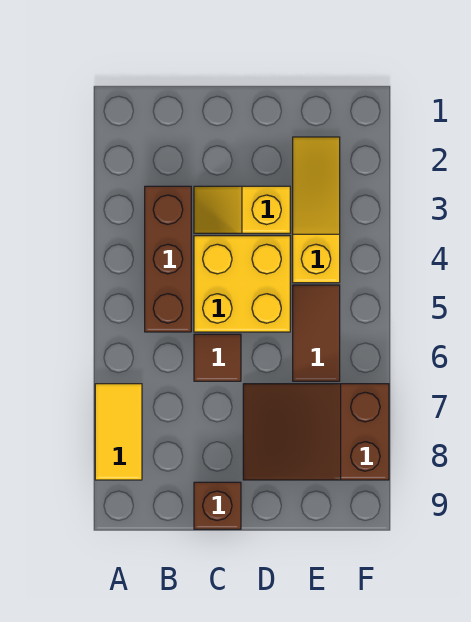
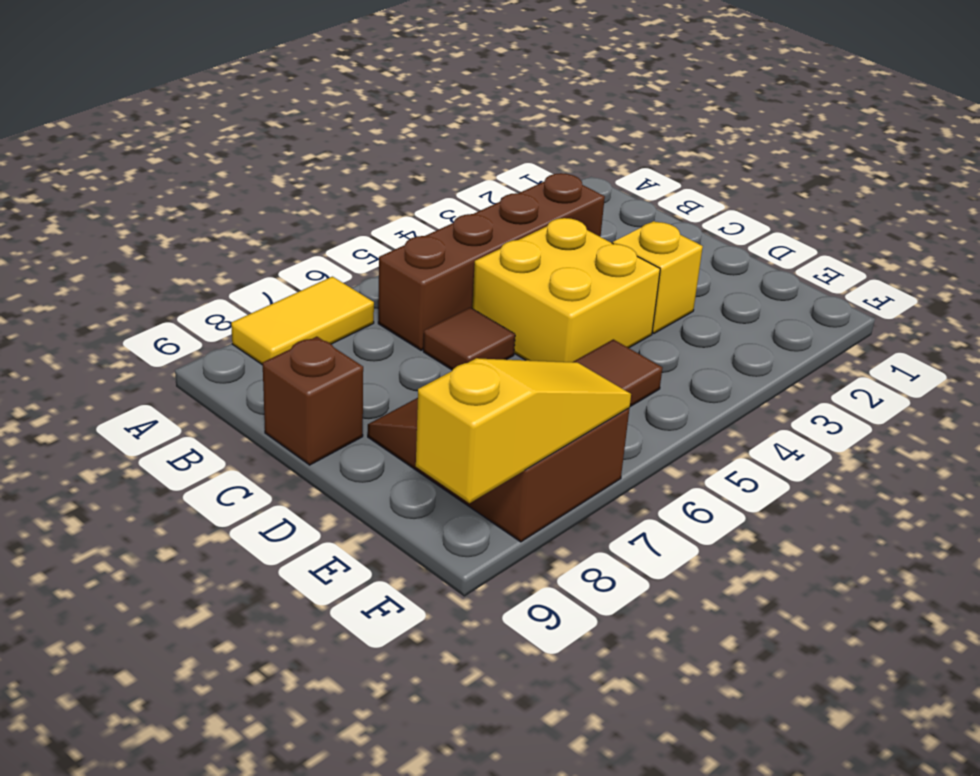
brown 1x3 brick [145,186,191,332] -> brown 1x4 brick [378,173,605,350]
yellow 1x3 slope [293,137,340,283] -> yellow 1x3 slope moved to [416,358,631,503]

